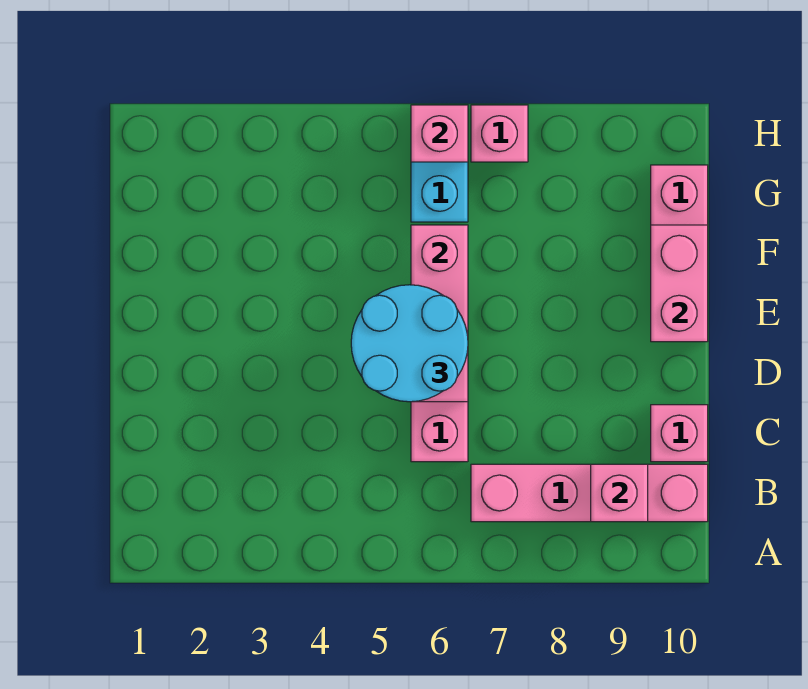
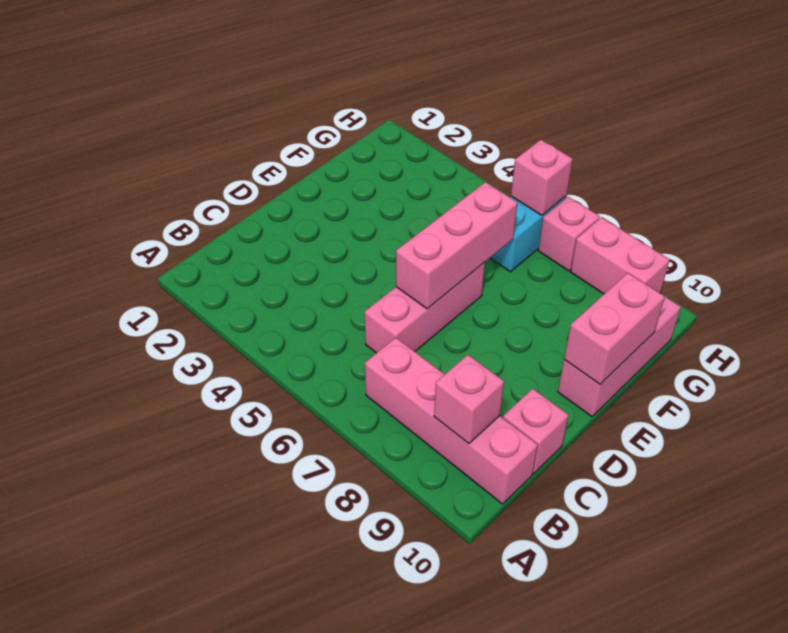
cyan 2x2 round brick [351,285,468,402] -> none
none -> pink 1x2 brick [571,217,670,294]

